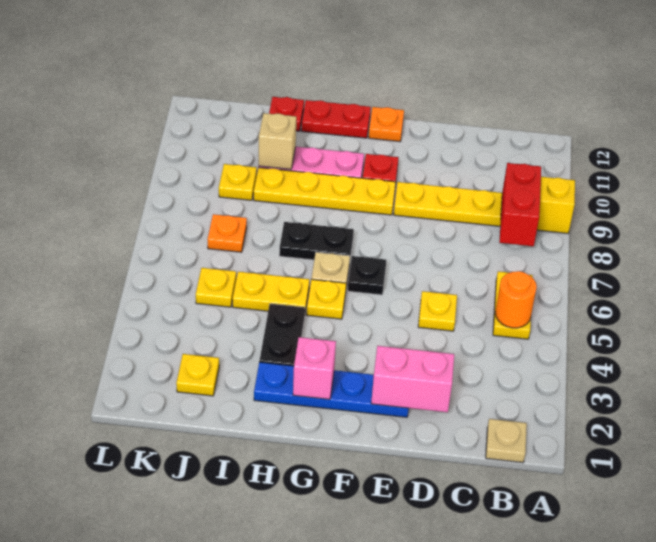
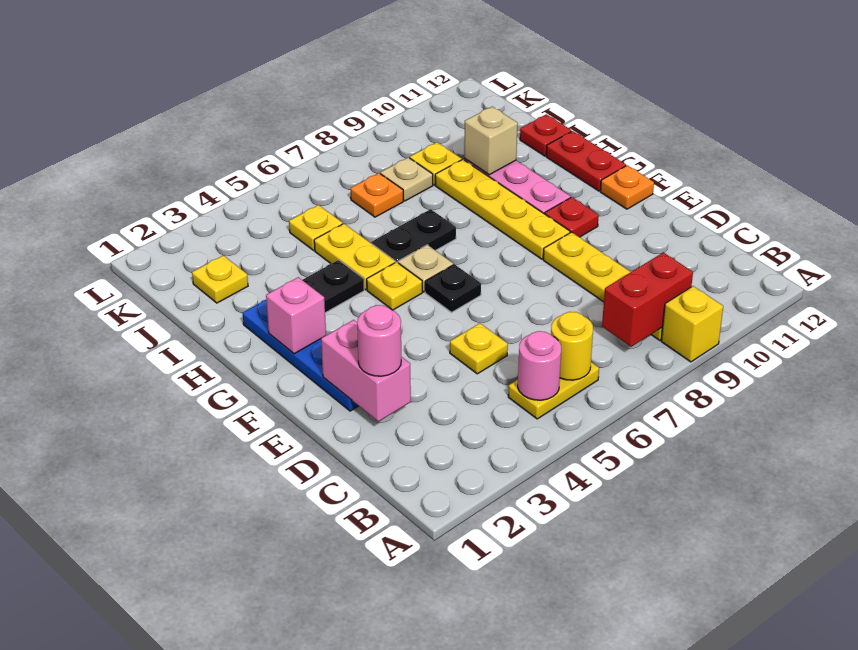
tan 1x1 plate [486,419,527,463] -> tan 1x1 plate moved to [380,157,433,201]
orange 1x1 round brick [495,271,537,328] -> pink 1x1 round brick [518,331,561,400]
none -> yellow 1x1 round brick [551,312,593,380]
none -> pink 1x1 round brick [357,305,401,376]
black 1x2 plate [279,222,354,260] -> black 1x2 plate turned to [371,209,456,263]

